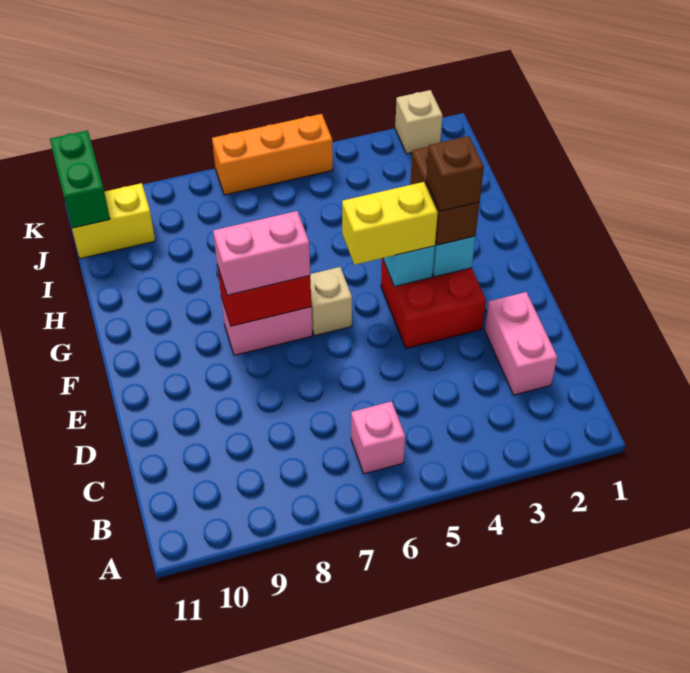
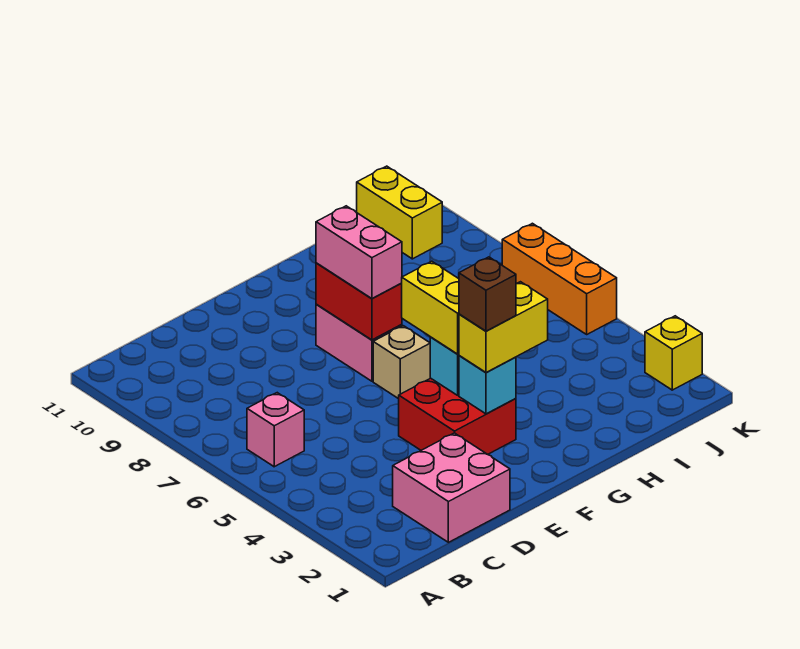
pink 1x2 brick [485,292,557,395] -> pink 2x2 brick [393,433,510,542]
brown 1x2 brick [410,147,480,245] -> yellow 1x2 brick [459,282,548,372]
green 1x2 brick [50,130,110,228] -> none
tan 1x1 brick [395,90,443,154] -> yellow 1x1 brick [645,316,702,390]

